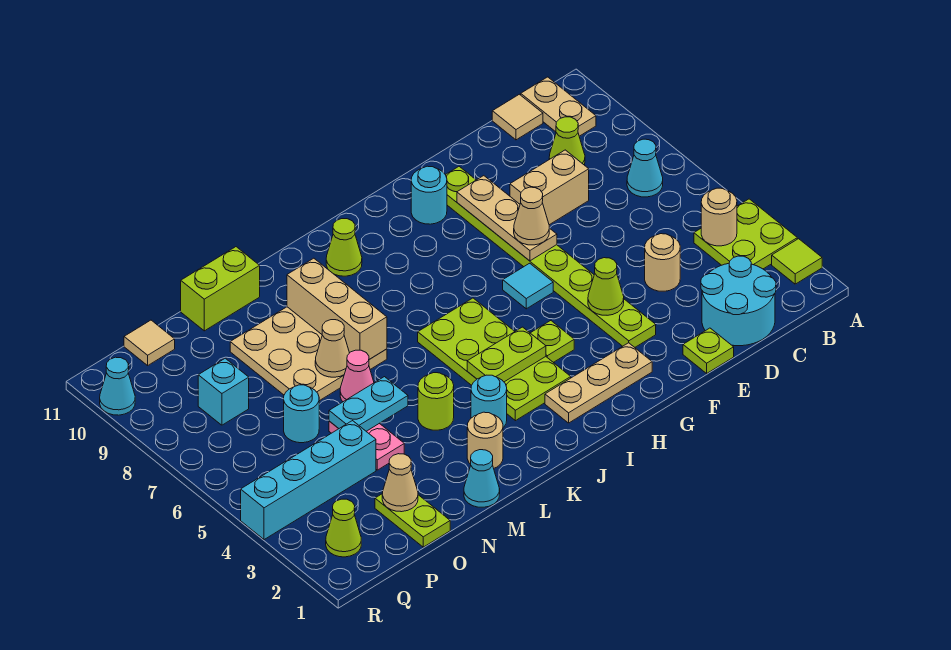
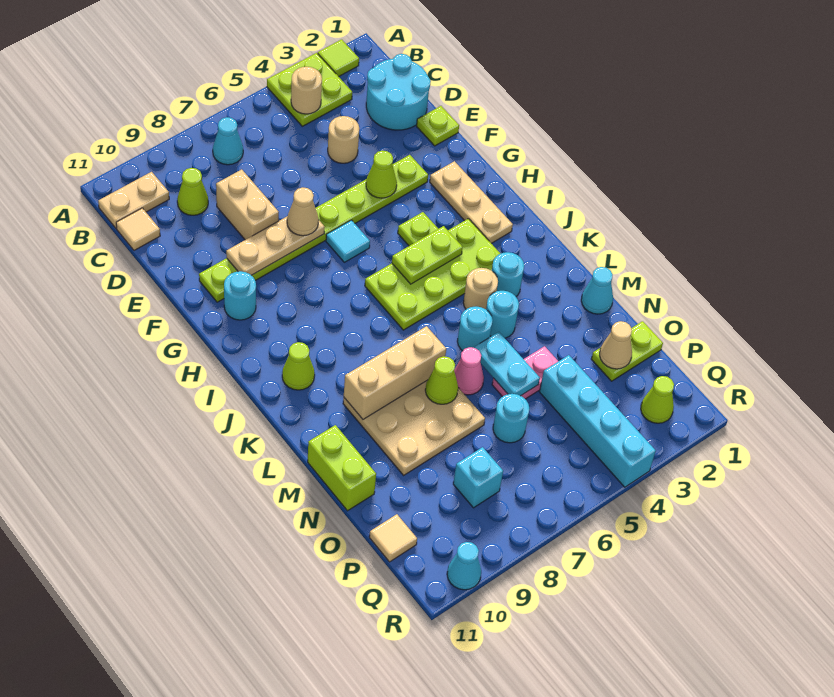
lime 1x2 plate [467,327,546,382] -> lime 1x2 plate turned to [392,226,463,284]
tan 1x1 round brick [467,412,503,468] -> tan 1x1 round brick moved to [463,268,498,309]
lime 1x1 round brick [418,373,454,430] -> cyan 1x1 round brick [486,291,519,338]
none -> cyan 1x1 round brick [457,307,493,351]
tan 1x1 cone [315,320,349,377] -> lime 1x1 cone [425,356,458,404]

